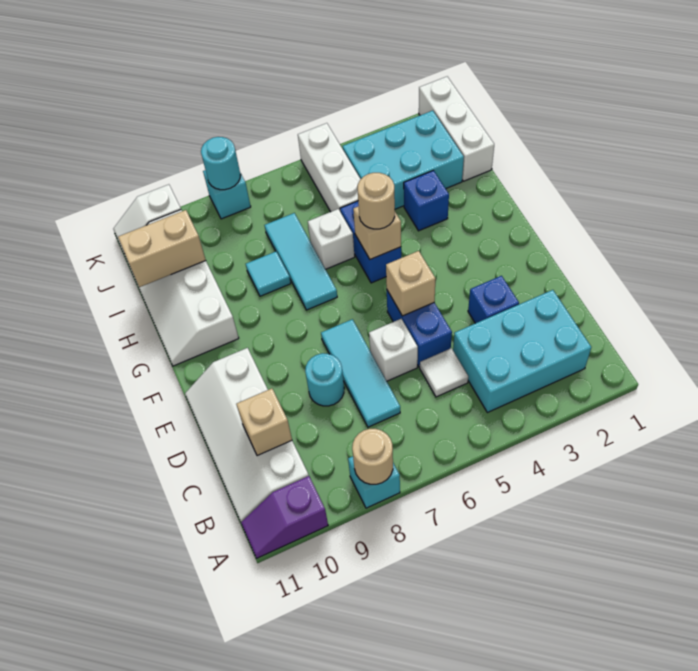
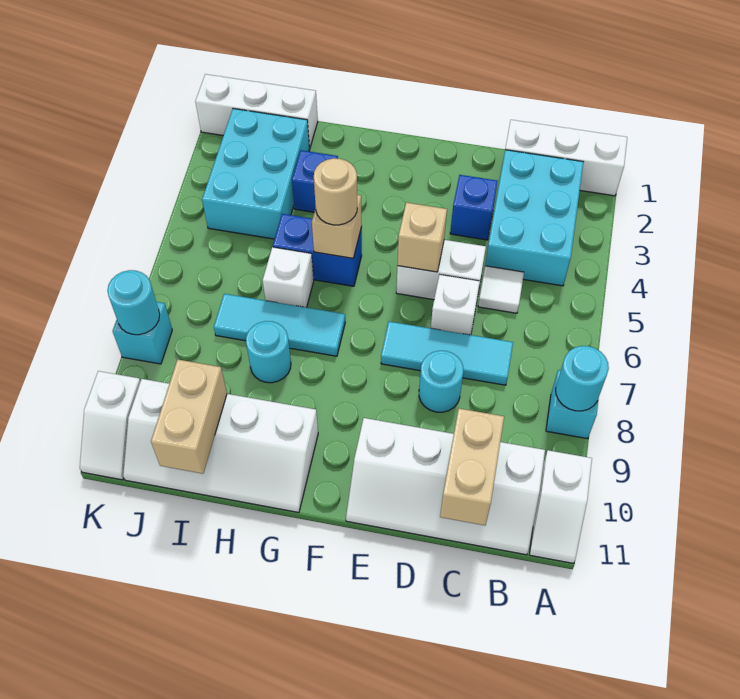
tan 1x1 round brick [352,429,393,484] -> cyan 1x1 round brick [556,346,609,411]
purple 1x2 slope [241,476,328,558] -> white 1x2 slope [529,450,592,563]
tan 1x1 brick [236,388,292,456] -> tan 1x2 brick [440,408,504,525]
blue 1x2 brick [387,291,452,367] -> white 1x2 brick [396,240,486,300]
cyan 1x1 tile [246,252,291,296] -> cyan 1x1 round brick [246,321,291,383]
white 1x3 brick [298,123,361,212] -> white 1x3 brick moved to [505,120,627,196]

